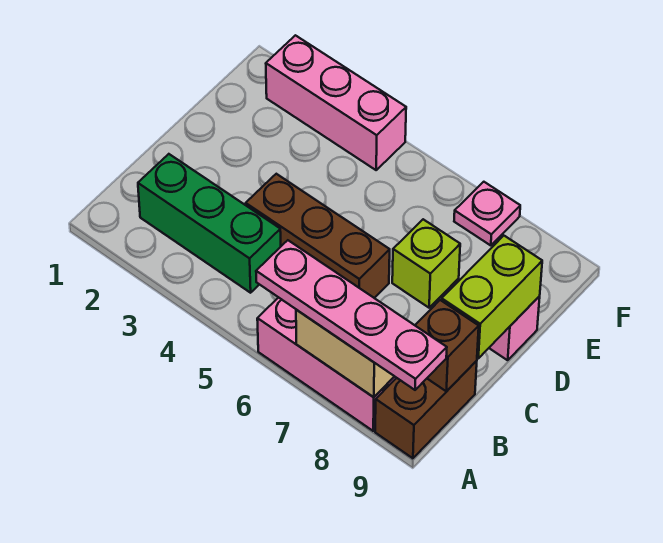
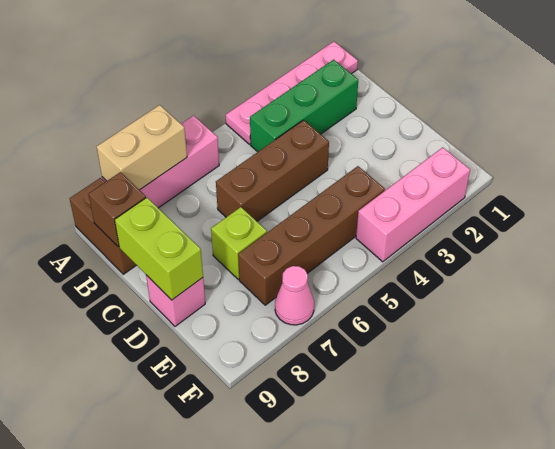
pink 1x4 plate [256,240,447,390] -> pink 1x4 plate moved to [226,41,358,144]
none -> brown 1x4 brick [238,166,385,305]
pink 1x1 plate [454,182,520,246] -> pink 1x1 cone [275,266,314,325]

